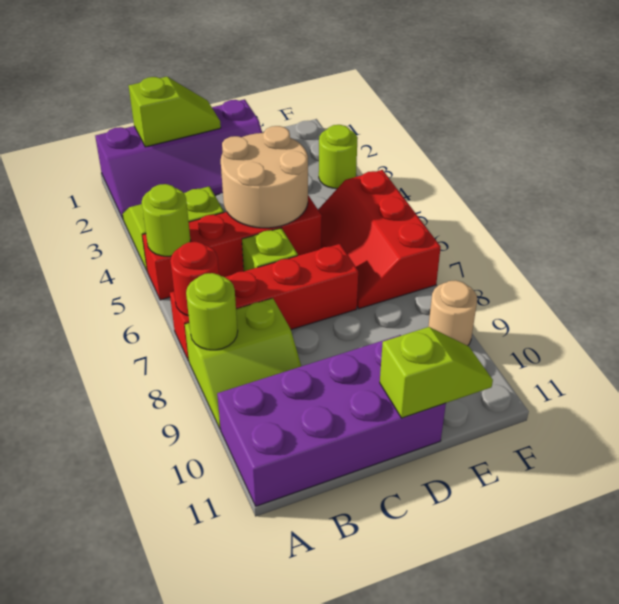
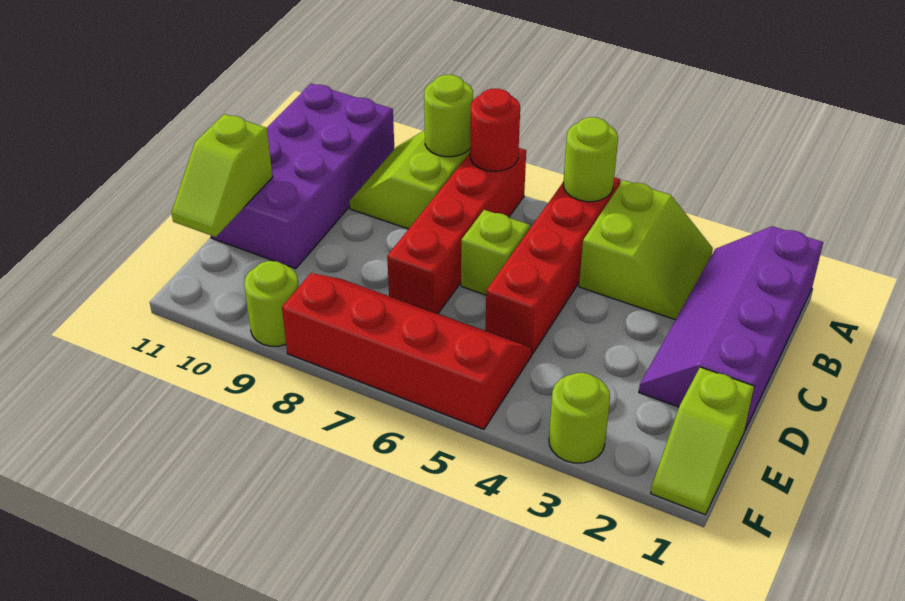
lime 1x2 slope [129,77,221,147] -> lime 1x2 slope moved to [651,367,754,515]
tan 2x2 round brick [221,126,308,228] -> none
red 2x3 slope [318,170,441,309] -> red 2x4 slope [282,273,532,429]
tan 1x1 round brick [428,280,477,346] -> lime 1x1 round brick [244,261,299,346]

